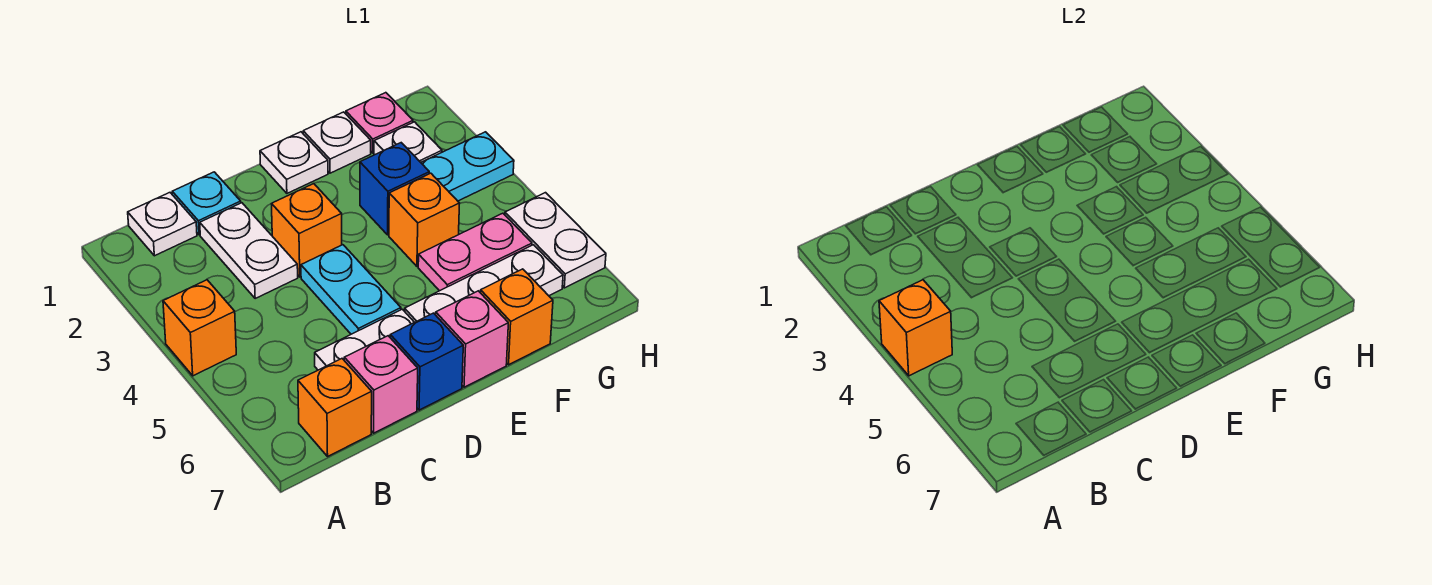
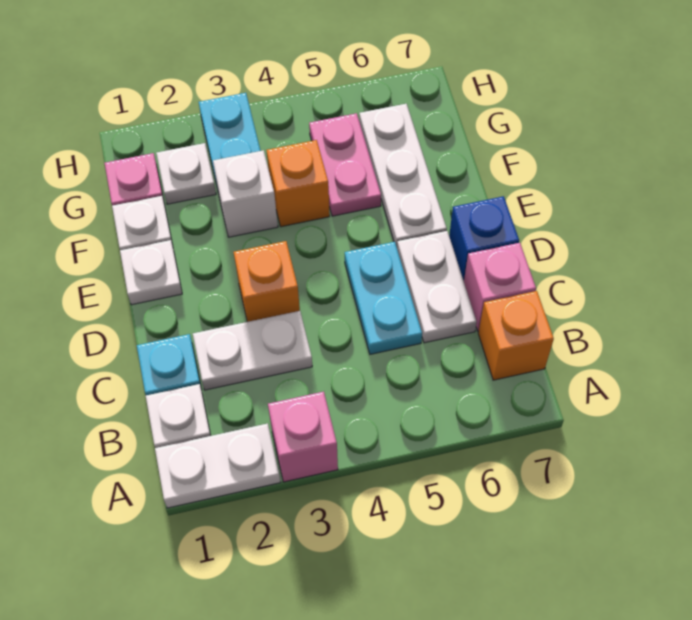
orange 1x1 brick [163,280,236,376] -> none
orange 1x1 brick [879,280,952,376] -> none
cyan 1x2 plate [301,245,401,334] -> cyan 1x2 plate turned to [345,242,422,354]
pink 1x1 brick [436,291,508,387] -> pink 1x1 brick moved to [268,392,338,482]
blue 1x1 brick [360,143,429,235] -> white 1x1 brick [213,150,278,237]
orange 1x1 brick [481,269,553,365] -> none
white 1x2 plate [505,193,606,288] -> white 1x2 plate moved to [155,423,280,508]

